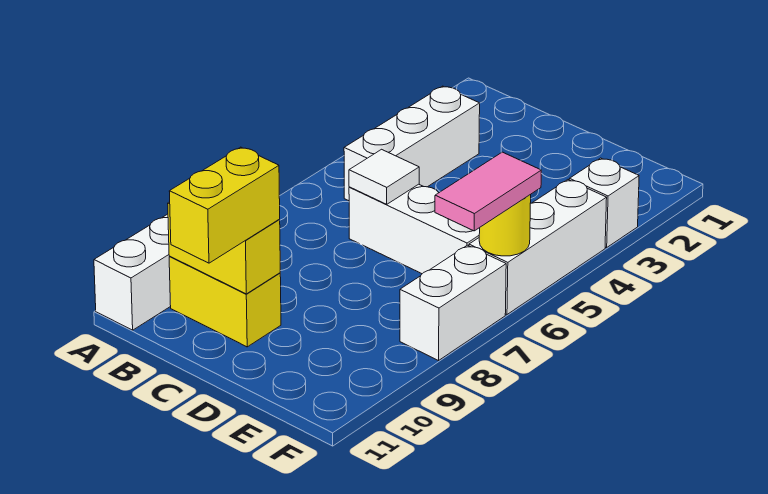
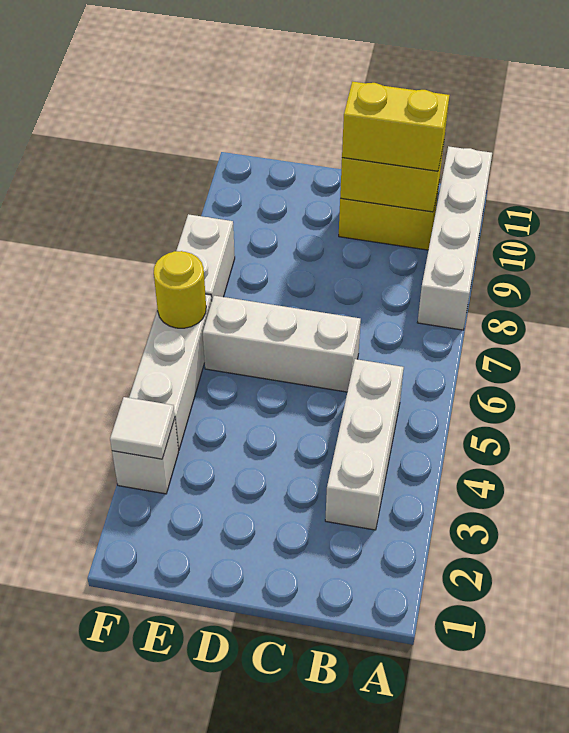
white 1x1 tile [349,149,419,204] -> white 1x1 tile moved to [110,397,175,459]
yellow 1x2 brick [169,147,280,263] -> yellow 1x2 brick turned to [342,81,449,171]
pink 1x2 tile [435,152,541,231] -> none

